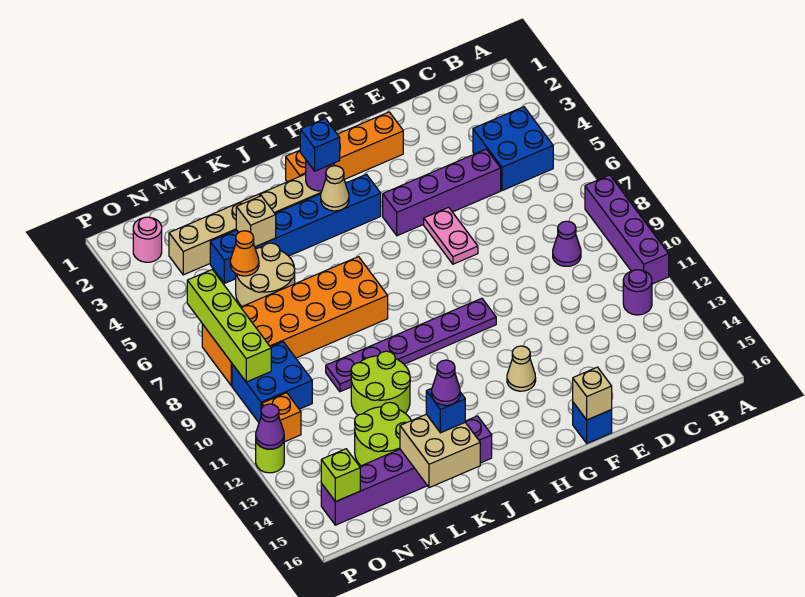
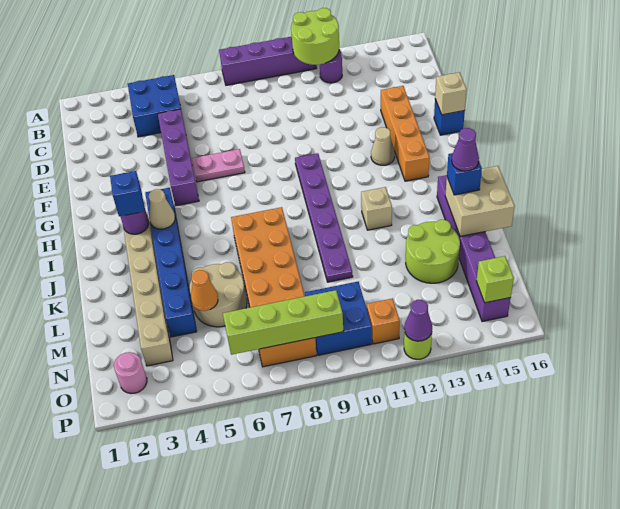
purple 1x1 cone [553,221,581,266] -> none
orange 1x4 brick [286,112,403,182] -> orange 1x4 brick moved to [381,86,429,181]
lime 2x2 round brick [351,351,410,415] -> lime 2x2 round brick moved to [291,8,339,65]
tan 1x1 brick [236,196,276,247] -> tan 1x1 brick moved to [361,187,392,230]

